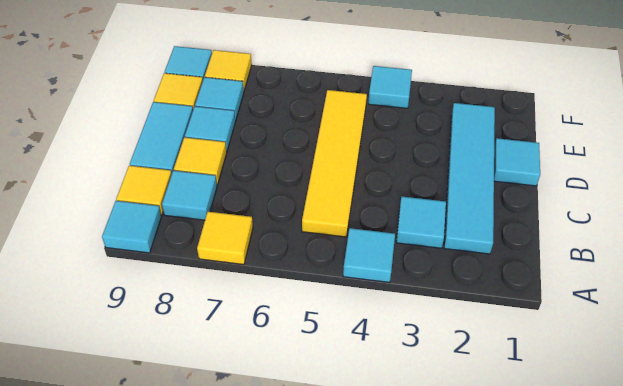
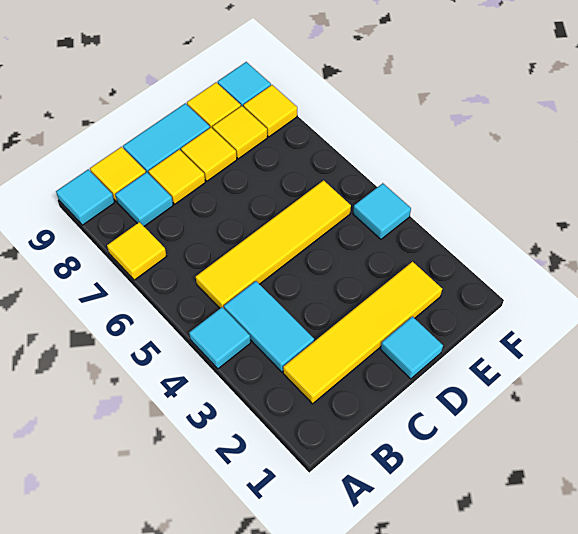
cyan 1x4 tile [444,103,495,254] -> yellow 1x4 tile [283,262,442,404]
cyan 1x1 tile [396,197,446,248] -> cyan 1x2 tile [224,281,314,372]
cyan 1x1 tile [185,107,235,152] -> yellow 1x1 tile [181,128,237,181]
cyan 1x1 tile [195,77,244,121] -> yellow 1x1 tile [213,106,267,159]

